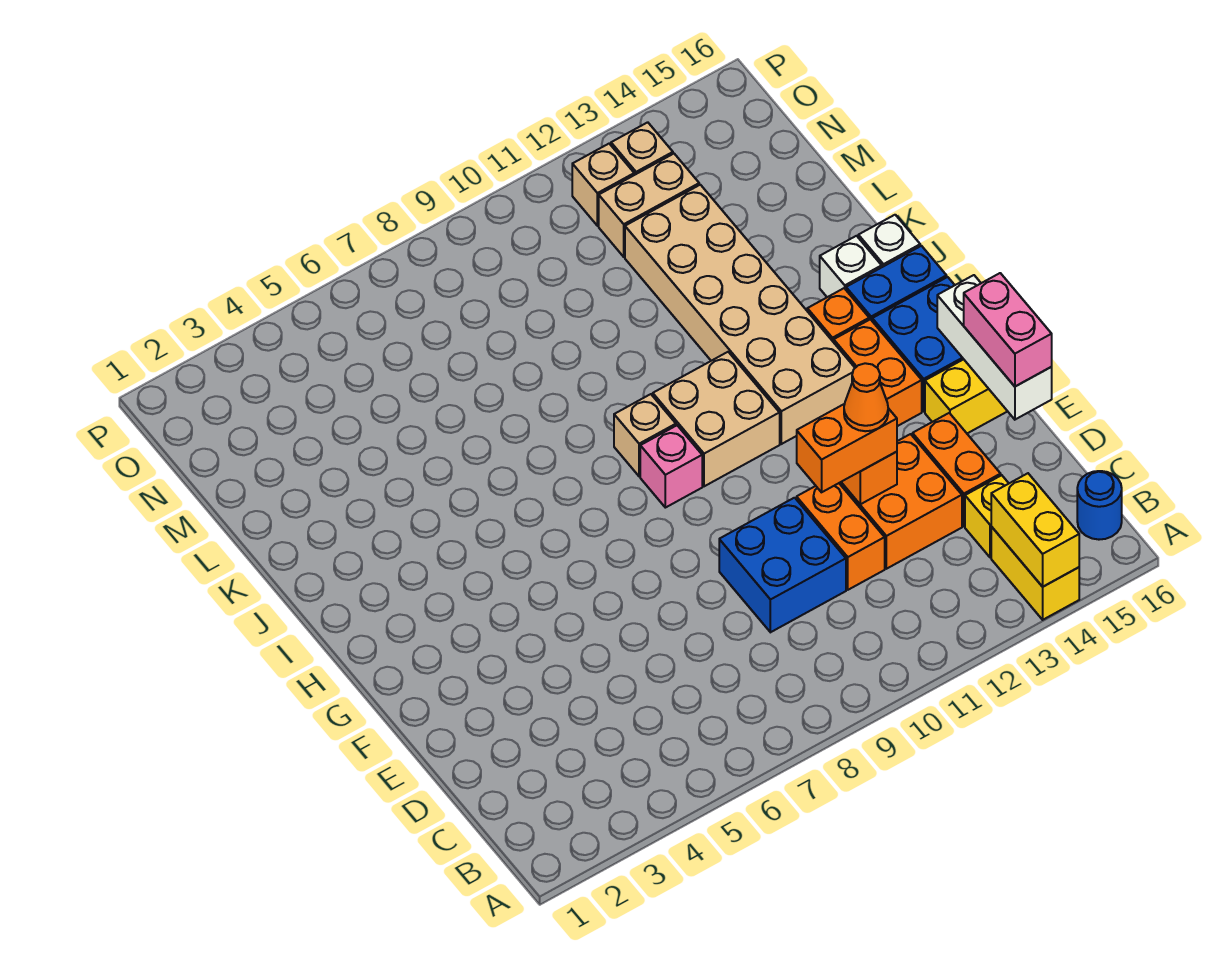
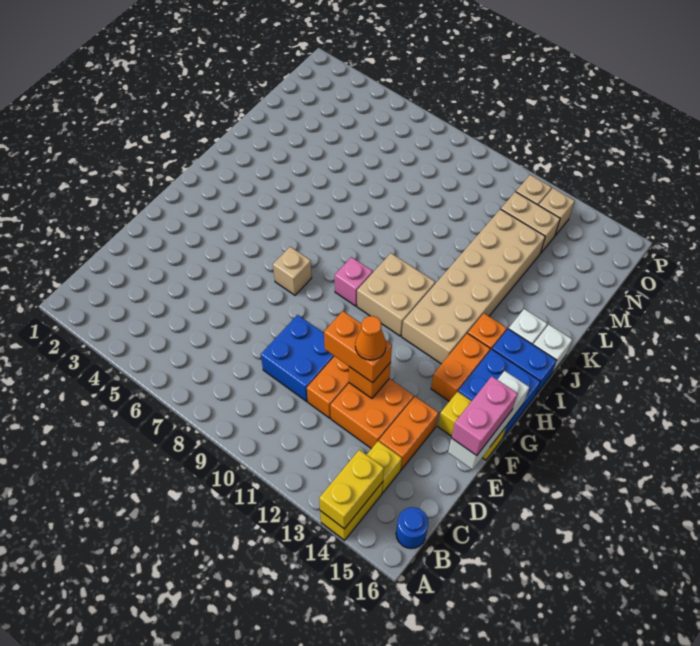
tan 1x1 brick [614,394,676,476] -> tan 1x1 brick moved to [273,247,312,295]

